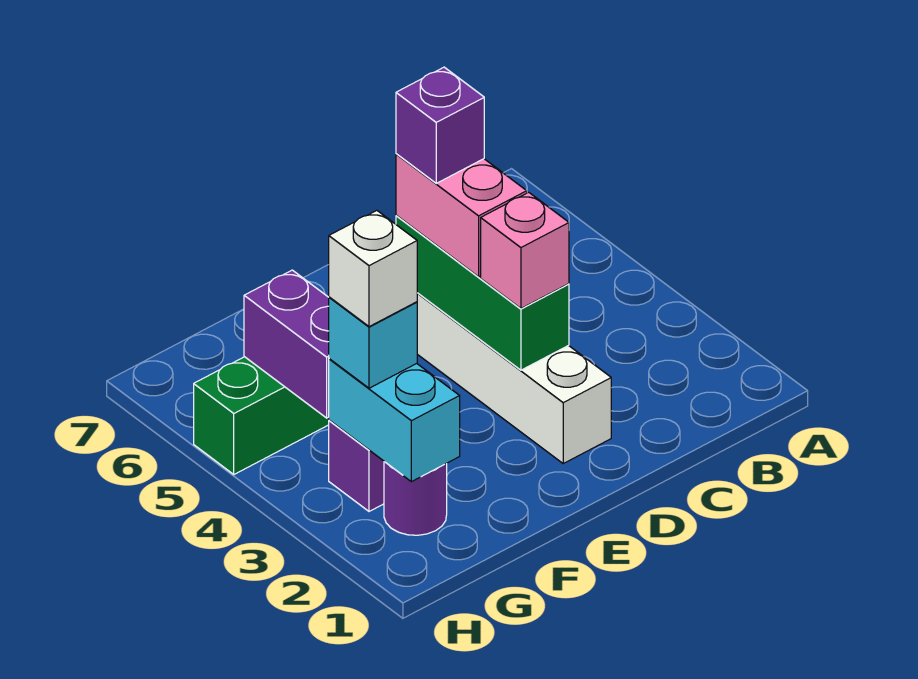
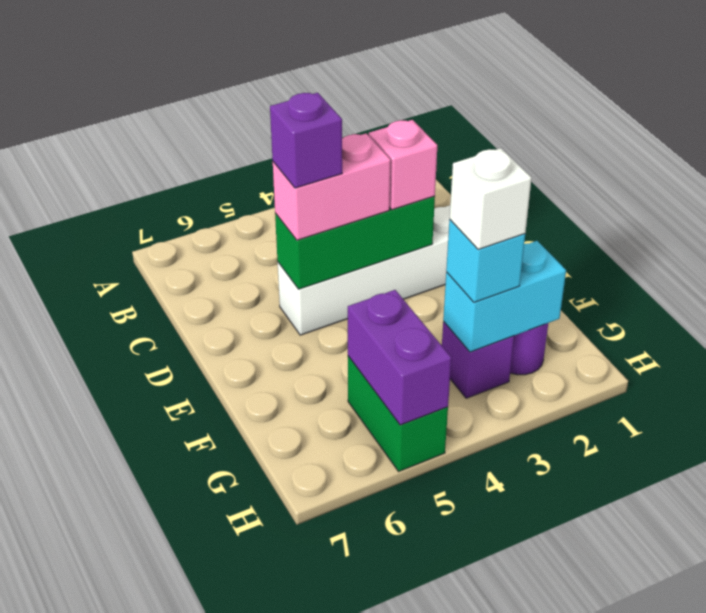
purple 1x2 brick [244,270,329,418] -> purple 1x2 brick turned to [348,290,451,425]

